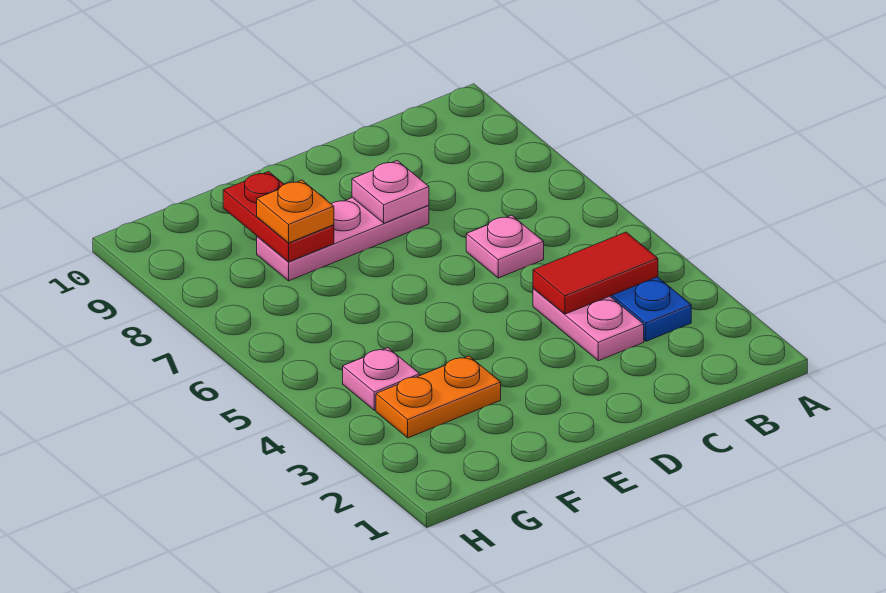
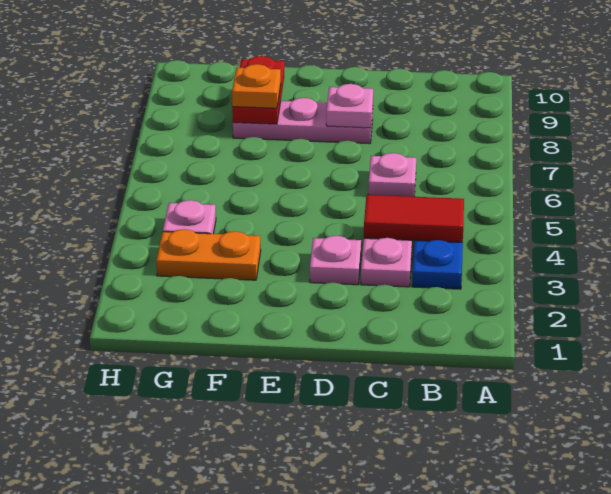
none -> pink 1x1 plate [310,236,361,285]

